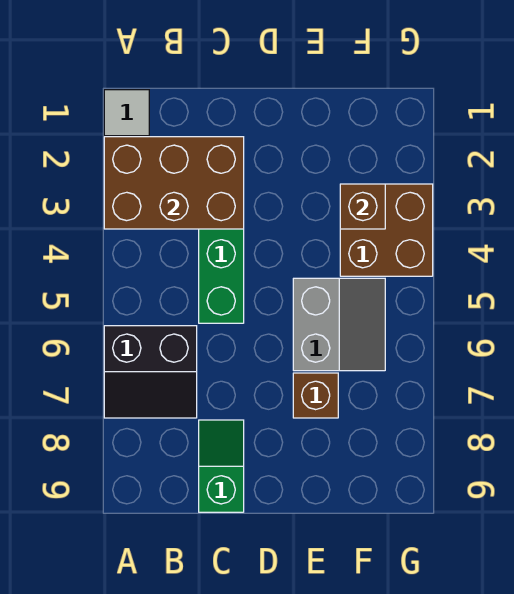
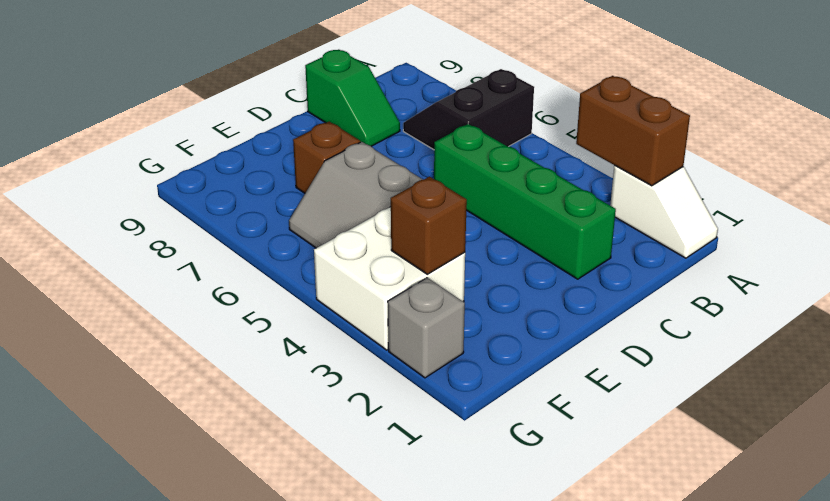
brown 2x3 brick [104,137,244,229] -> brown 1x2 brick [576,76,690,186]
brown 2x2 brick [340,184,433,276] -> white 2x2 brick [314,207,465,350]
none -> grey 1x1 brick [388,278,465,378]

